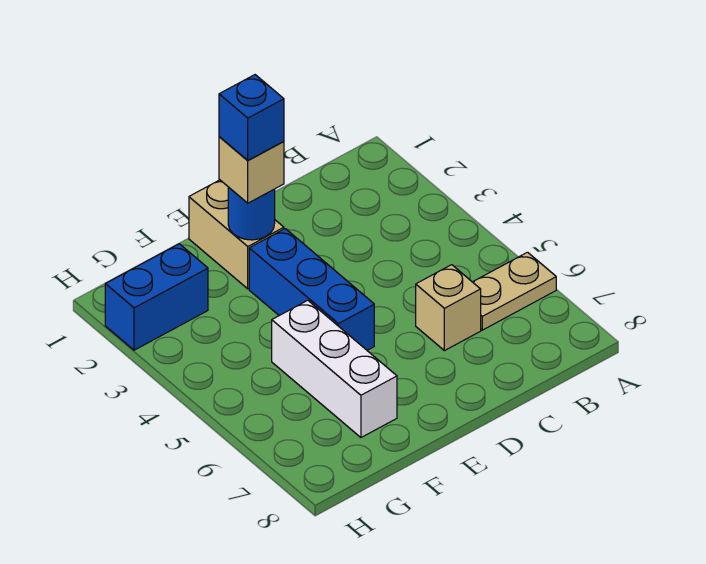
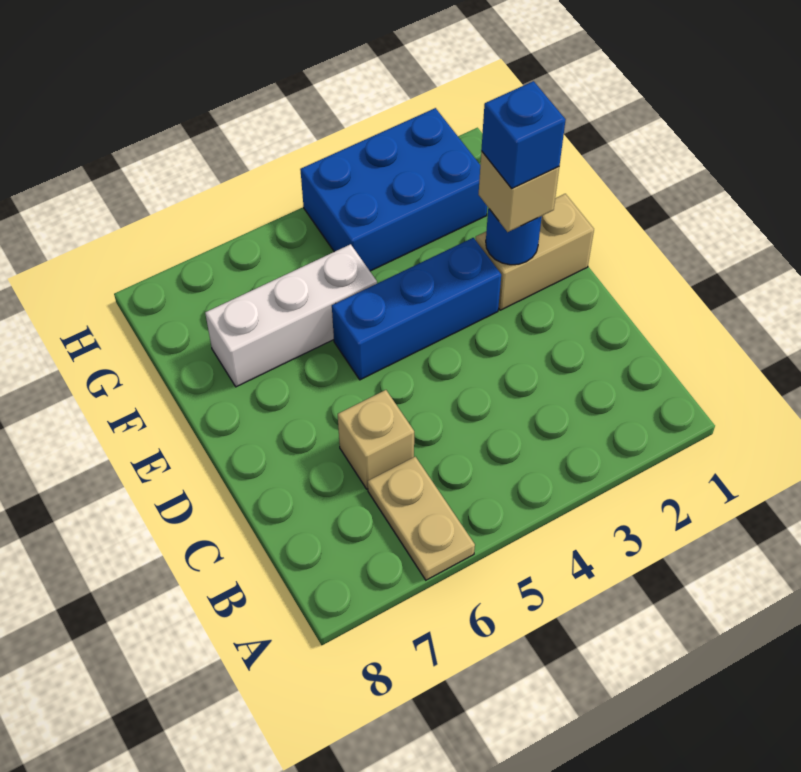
blue 1x2 brick [105,244,208,350] -> blue 2x3 brick [300,108,487,271]

